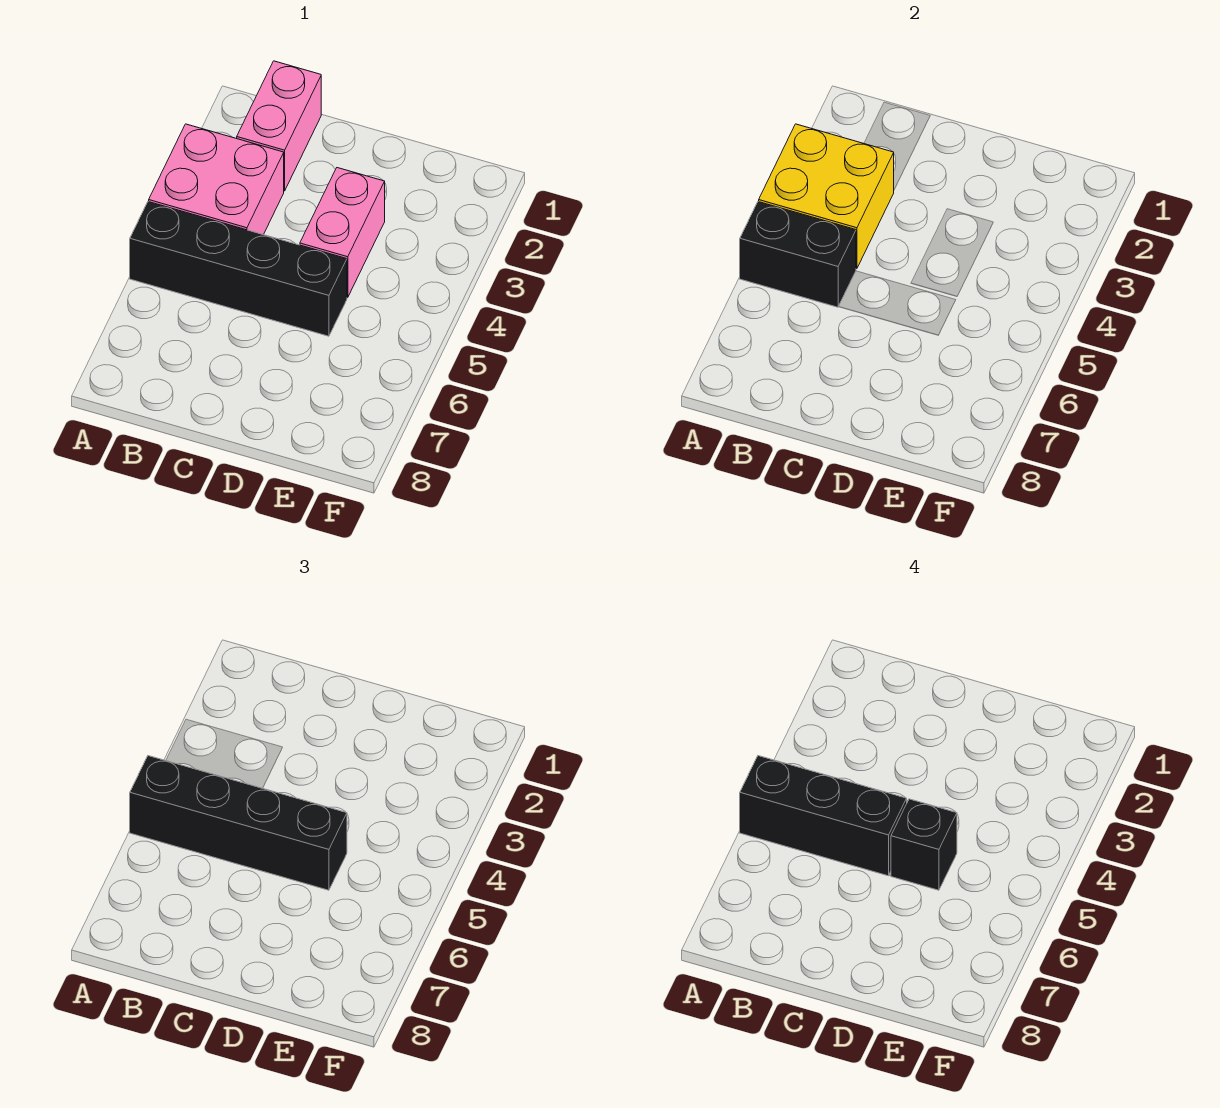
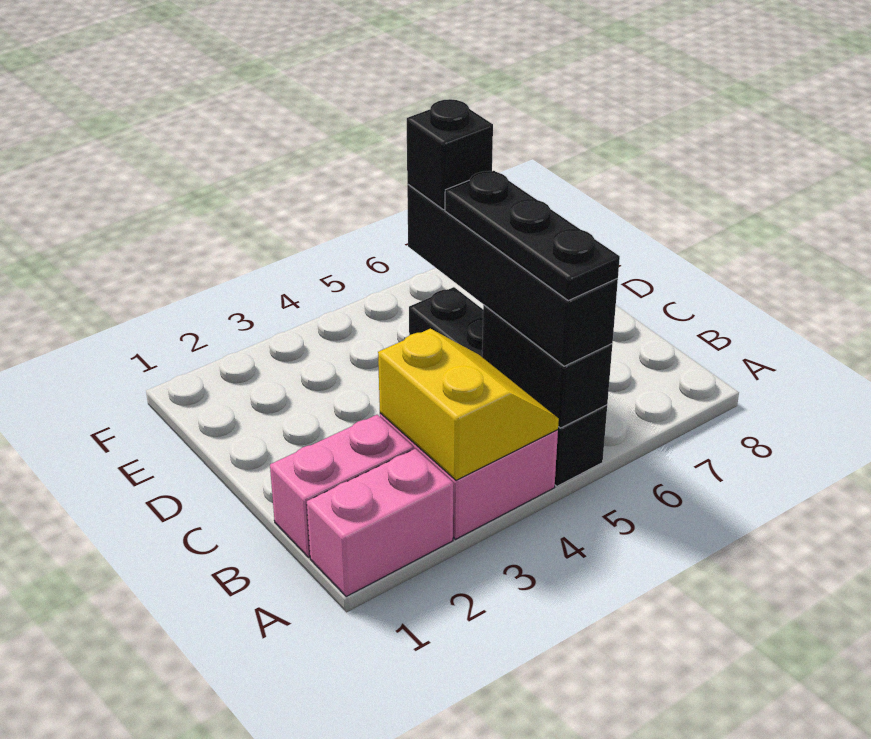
yellow 2x2 brick [759,124,894,269] -> yellow 2x2 slope [378,329,559,480]
black 1x3 brick [740,756,907,876] -> black 1x3 plate [445,171,620,301]
pink 1x2 brick [300,168,385,298] -> pink 1x2 brick moved to [307,449,453,597]

